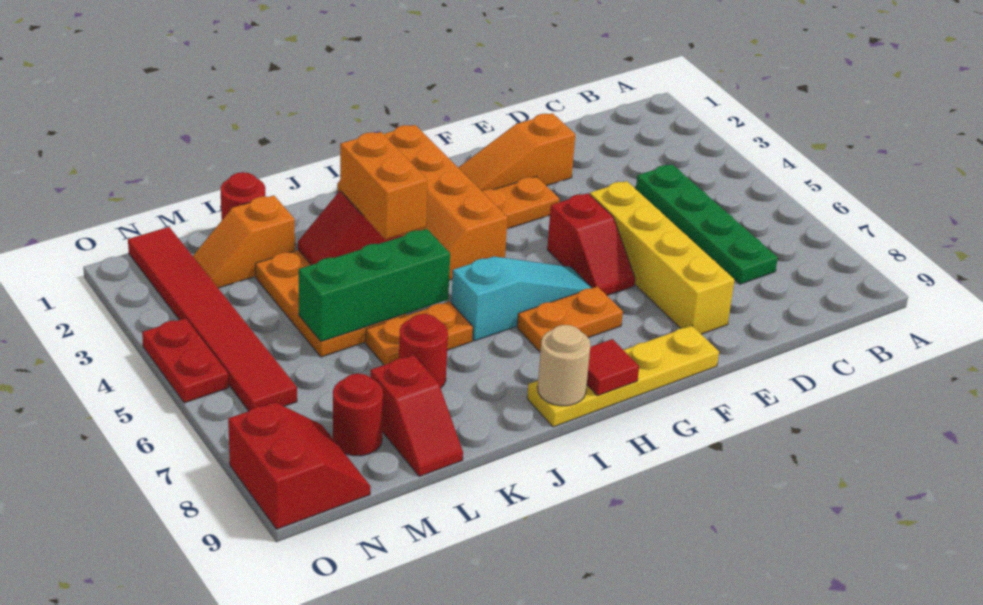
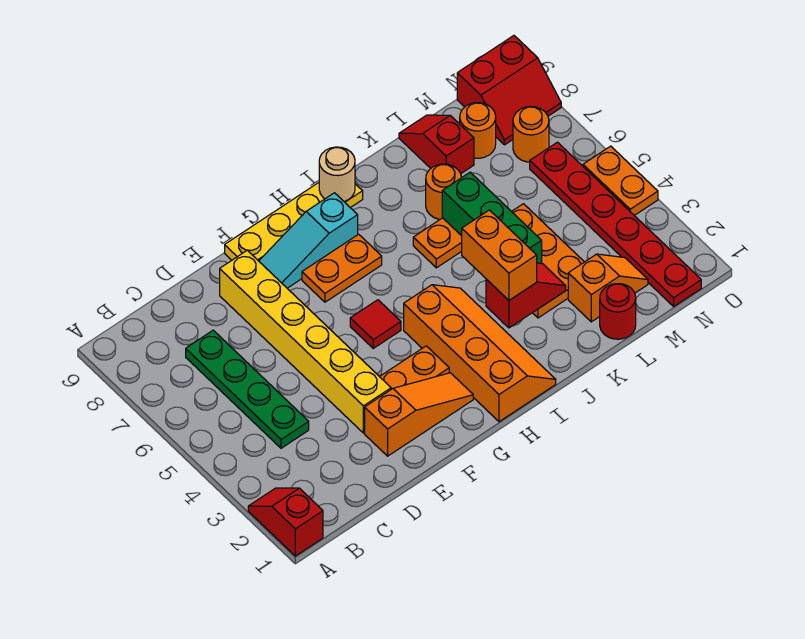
yellow 1x4 brick [590,181,734,334] -> yellow 1x6 brick [220,250,391,433]
red 1x2 slope [547,193,635,295] -> red 1x2 slope moved to [248,488,323,556]
cyan 1x3 slope [451,257,592,341] -> cyan 1x3 slope moved to [259,193,358,288]
red 1x1 tile [587,339,639,396] -> red 1x1 tile moved to [350,300,401,348]
green 1x3 brick [299,229,450,342] -> green 1x3 brick turned to [442,172,542,263]
red 1x1 round brick [399,314,448,388] -> orange 1x1 round brick [426,164,462,219]
red 1x1 round brick [333,374,383,456] -> orange 1x1 round brick [460,103,496,158]
red 1x6 tile [128,227,297,411] -> red 1x6 plate [530,142,701,306]
none -> orange 1x1 round brick [513,107,549,162]
red 2x2 slope [228,402,371,529] -> red 2x2 slope turned to [457,36,561,145]
red 1x2 plate [142,318,228,403] -> orange 1x2 plate [583,146,658,215]

